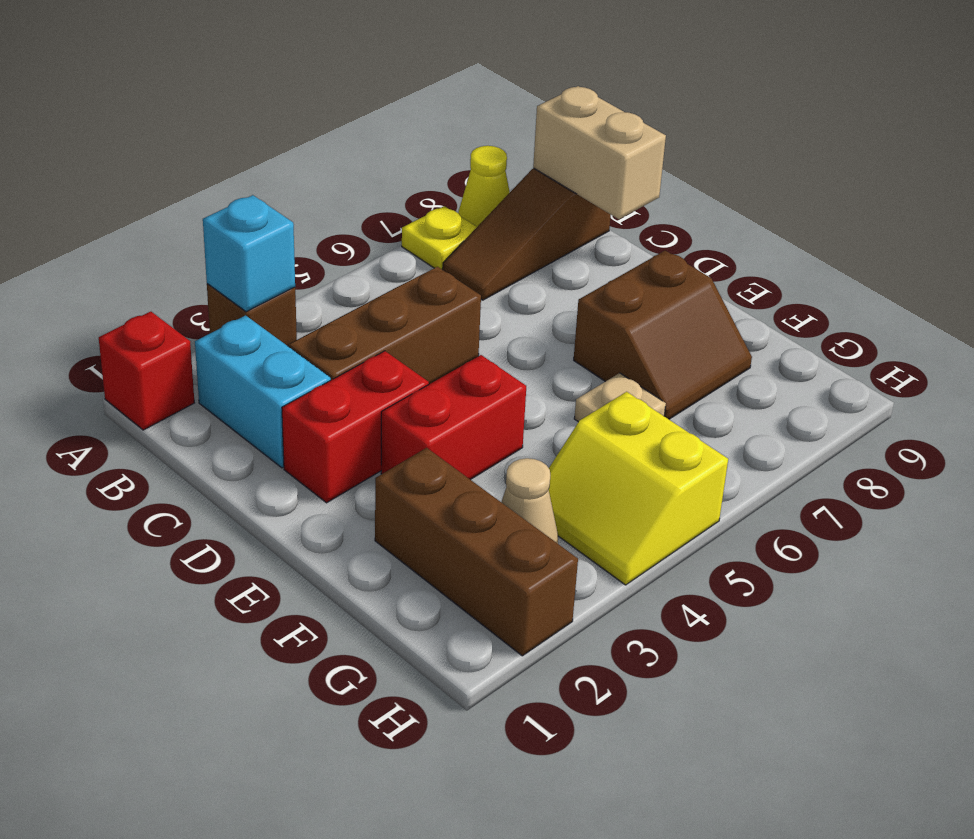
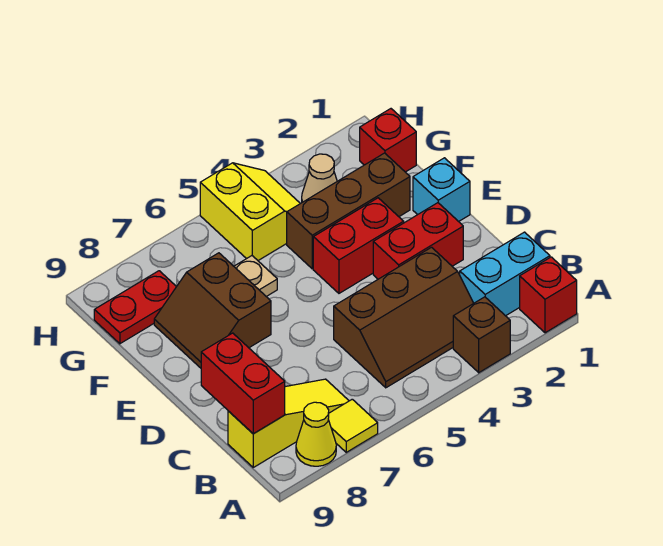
cyan 1x1 brick [203,195,295,312] -> cyan 1x1 brick moved to [413,158,470,222]
yellow 1x1 plate [402,206,477,270] -> yellow 1x1 tile [328,399,378,452]
cyan 1x2 brick [195,315,331,468] -> cyan 1x2 brick turned to [460,232,550,316]
brown 1x3 slope [443,168,611,300] -> yellow 1x3 slope [228,379,349,467]
tan 1x2 brick [533,86,666,219] -> red 1x2 brick [201,333,285,434]
brown 2x2 slope [574,251,752,419] -> brown 2x2 slope turned to [154,253,271,368]
brown 1x3 brick [375,448,578,656] -> brown 1x3 brick turned to [287,153,410,269]
none -> red 1x1 brick [360,109,416,172]
none -> red 1x2 plate [94,271,176,344]

